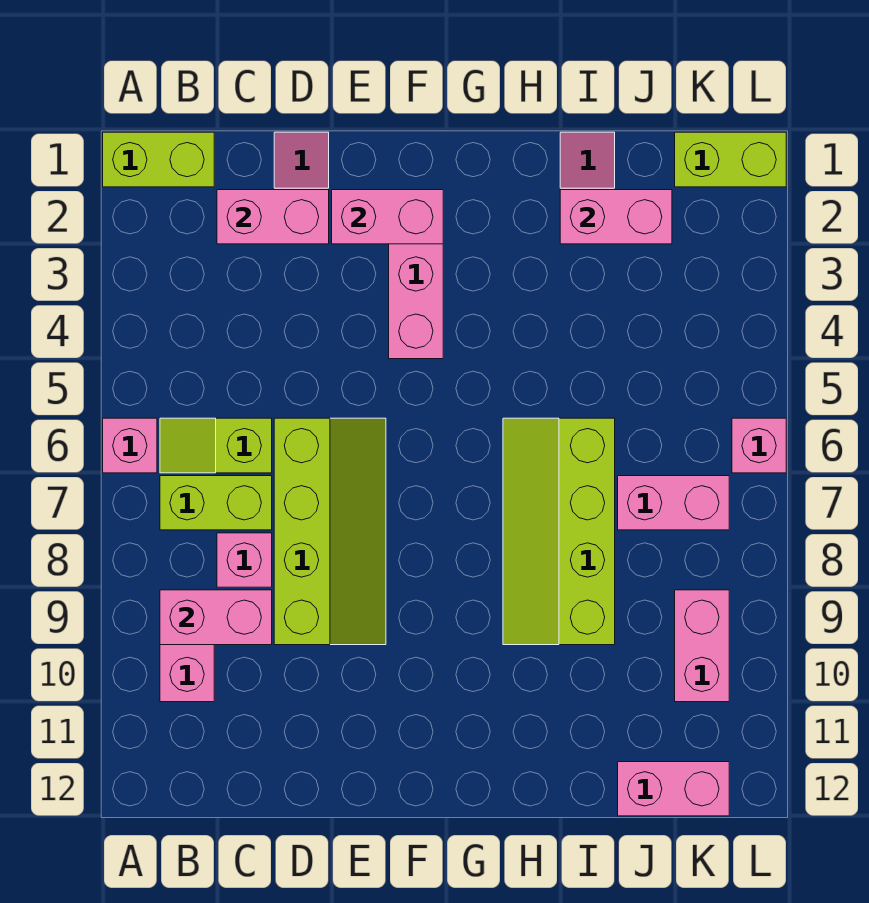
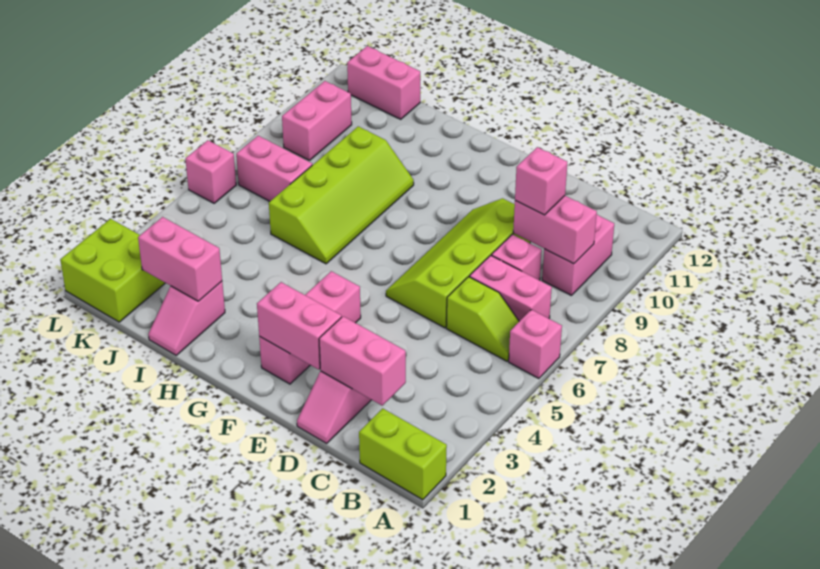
lime 1x2 brick [160,476,272,530] -> pink 1x2 brick [470,255,552,321]
none -> pink 1x1 brick [515,147,567,215]
lime 1x2 brick [675,132,786,187] -> lime 2x2 brick [60,219,165,322]

